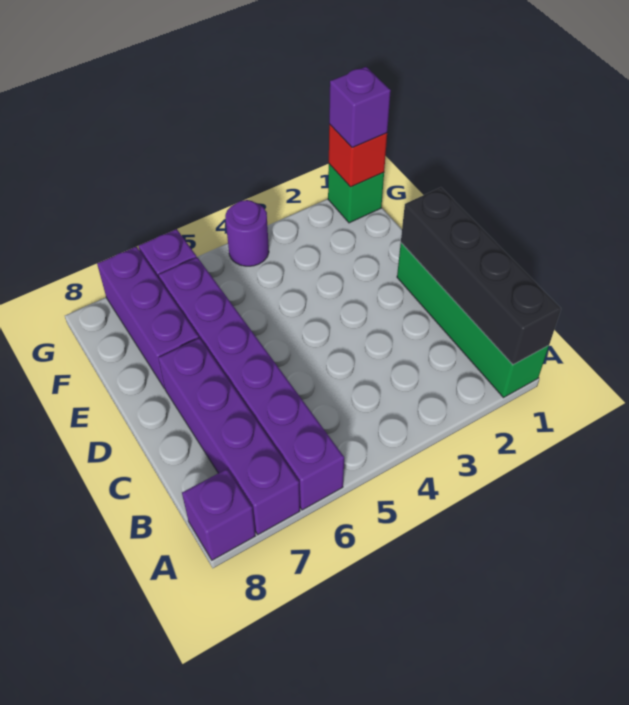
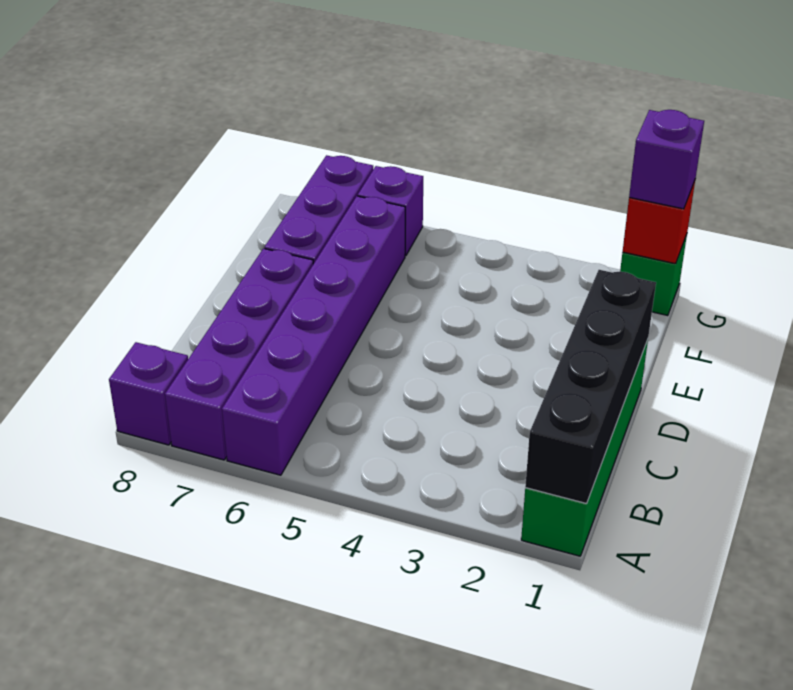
purple 1x1 round brick [225,200,269,266] -> none

